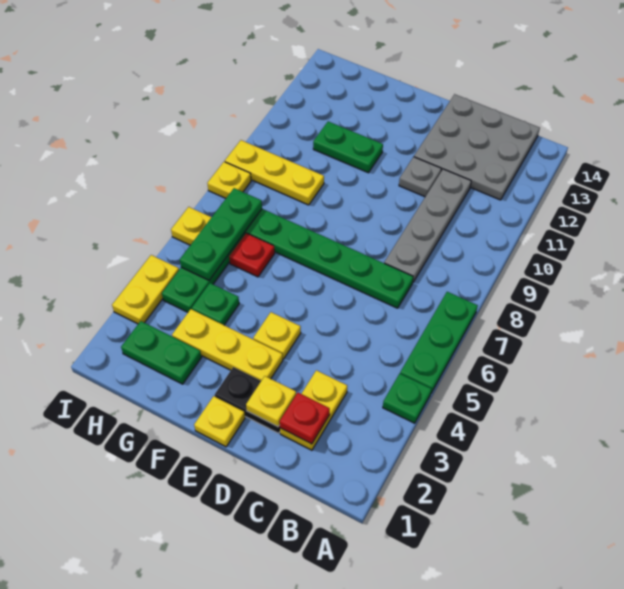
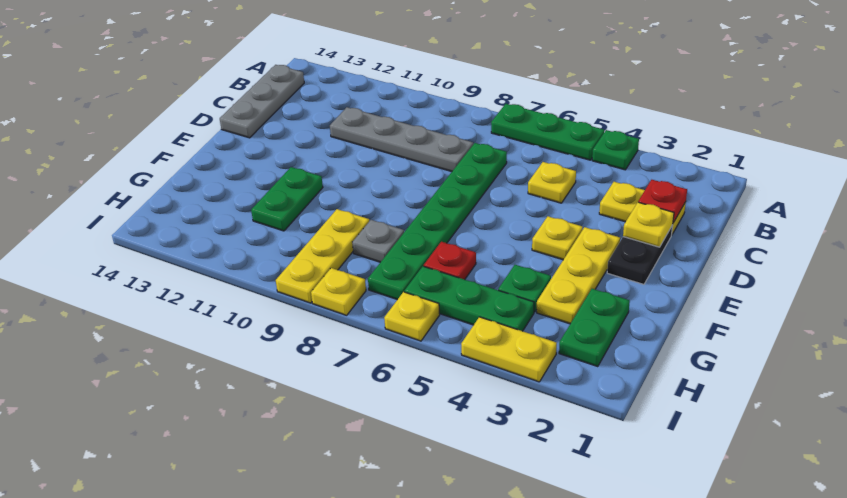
grey 3x3 plate [414,94,540,200] -> grey 1x3 plate [220,65,304,138]
grey 1x1 plate [399,157,441,197] -> grey 1x1 plate moved to [352,220,404,262]
yellow 1x1 plate [194,396,245,447] -> yellow 1x1 plate moved to [528,162,576,203]
green 1x3 plate [180,188,262,280] -> none

